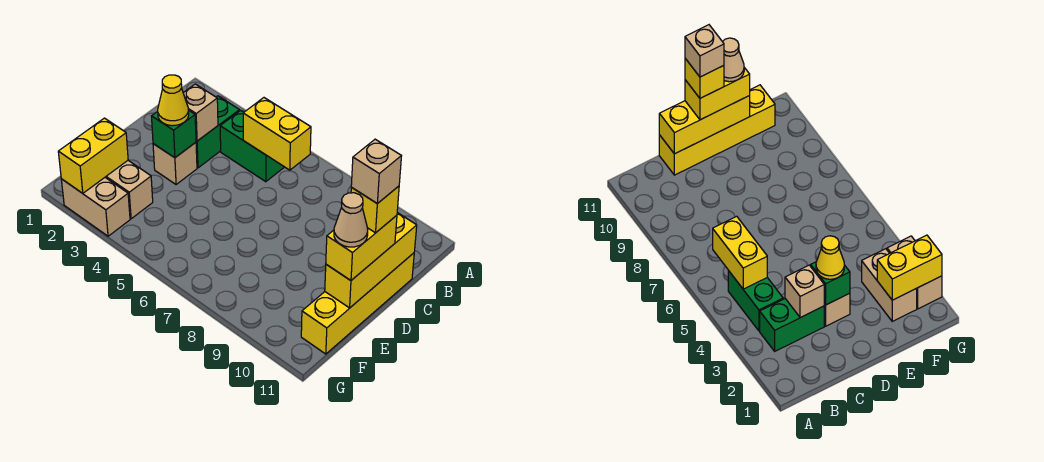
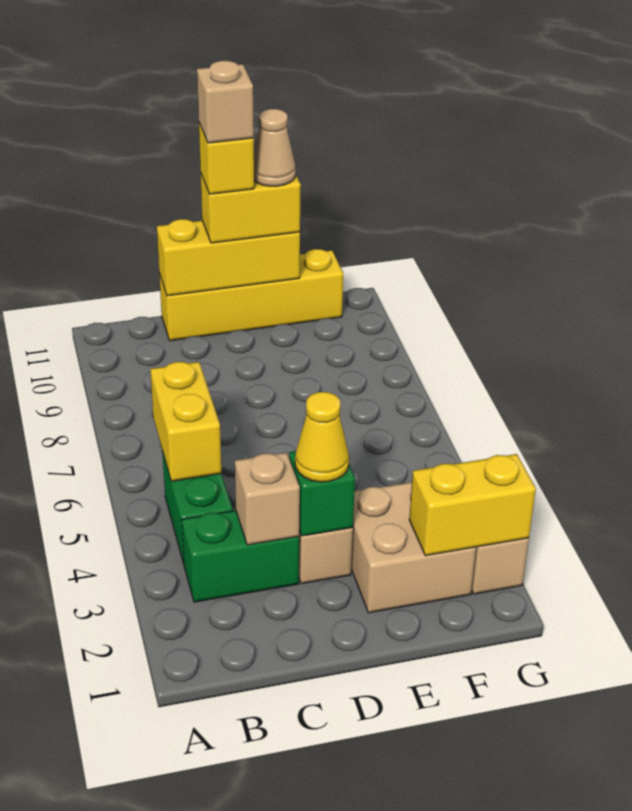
tan 1x2 brick [105,161,153,219] -> tan 2x2 brick [351,482,476,613]

